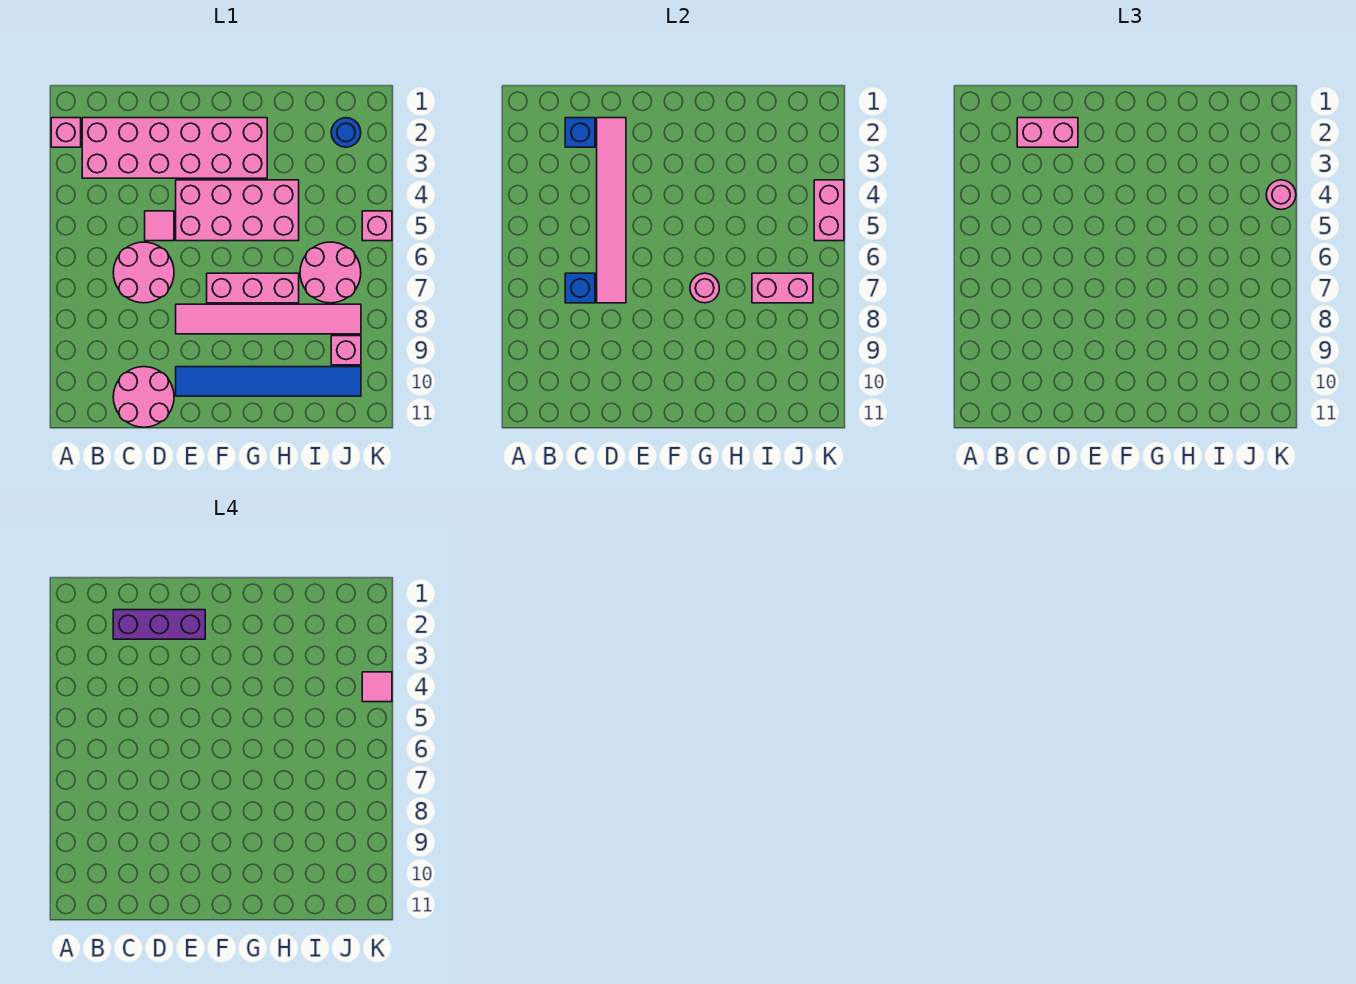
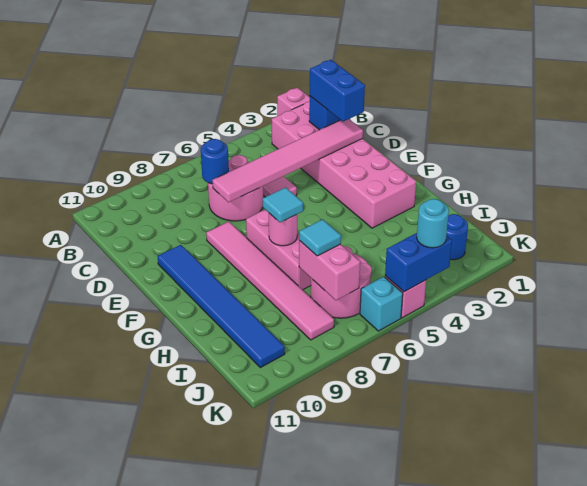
pink 1x2 brick [1017,118,1078,147] -> blue 1x2 brick [310,60,365,122]
purple 1x3 brick [113,610,205,639] -> none
blue 1x1 brick [565,273,595,303] -> blue 1x1 round brick [201,139,229,184]
pink 2x2 round brick [113,367,174,427] -> none
pink 2x4 brick [176,180,299,241] -> none
none -> cyan 1x1 tile [263,187,303,222]
none -> cyan 1x1 tile [299,219,341,256]
pink 1x1 brick [331,336,361,365] -> none
pink 1x2 brick [814,180,844,241] -> blue 1x2 brick [385,233,452,292]
pink 1x1 round brick [1266,180,1296,209] -> cyan 1x1 round brick [417,199,449,248]
pink 1x1 tile [362,672,392,702] -> none
none -> cyan 1x1 brick [360,276,403,331]

